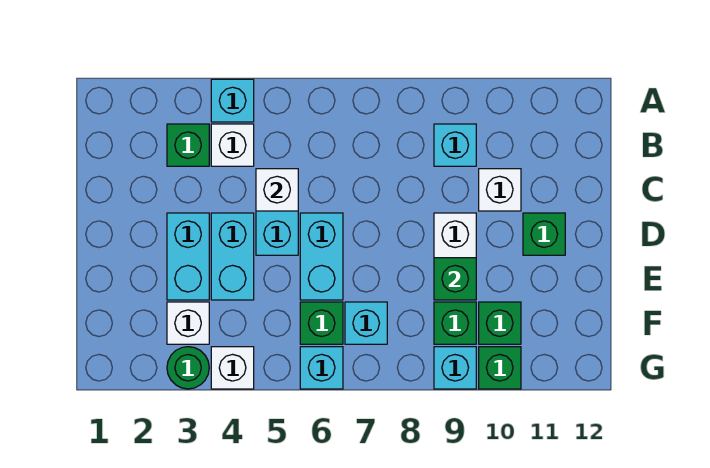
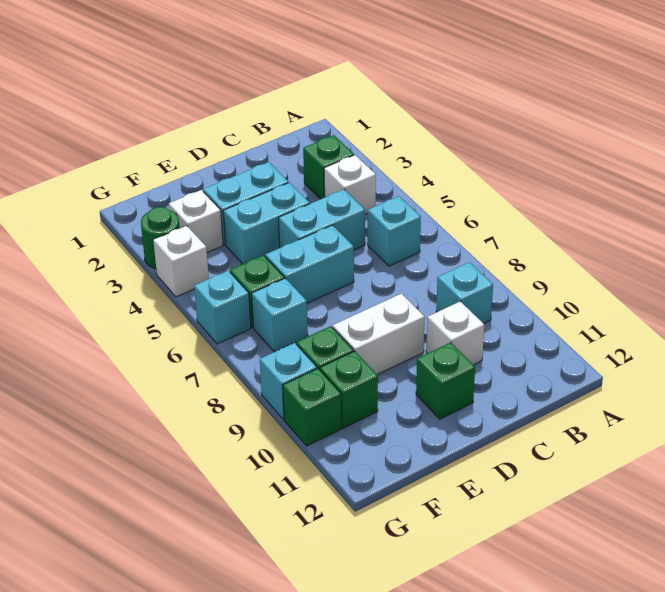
cyan 1x1 brick [211,79,254,122] -> cyan 1x1 brick moved to [368,196,421,266]
white 1x1 brick [256,169,298,211] -> none
green 1x1 brick [434,258,476,300] -> none

